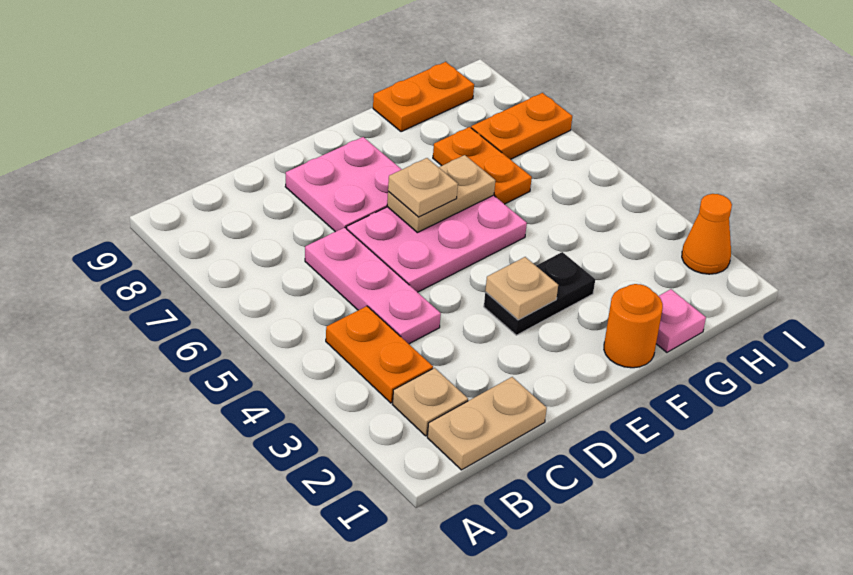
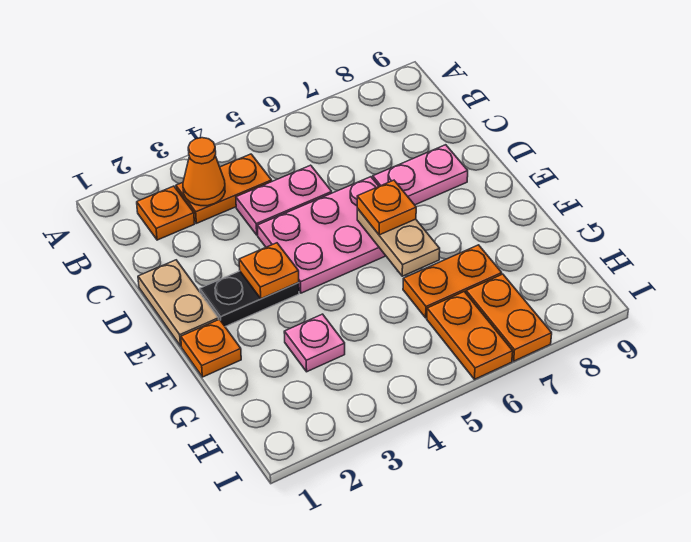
tan 1x2 plate [427,377,547,470] -> tan 1x2 plate moved to [138,260,219,346]
tan 1x1 plate [392,368,468,436] -> orange 1x1 plate [137,186,195,240]
pink 1x3 plate [305,227,441,344] -> pink 1x2 plate [236,165,332,235]
pink 2x3 plate [347,195,527,292] -> pink 2x3 plate turned to [257,177,386,293]
pink 2x2 plate [285,137,402,232] -> pink 1x2 plate [373,145,468,205]
black 1x2 plate [484,252,595,335] -> black 1x2 plate turned to [200,271,299,327]
tan 1x1 plate [485,257,558,320] -> orange 1x1 plate [239,243,299,299]
tan 1x1 plate [388,158,458,217] -> orange 1x1 plate [357,180,416,235]
orange 1x1 round brick [604,284,663,368] -> orange 1x1 plate [181,319,241,377]
pink 1x1 plate [656,289,706,352] -> pink 1x1 plate moved to [284,314,345,372]
orange 1x2 plate [373,62,474,132] -> orange 1x2 plate moved to [427,292,513,379]
orange 1x1 cone [682,194,732,274] -> orange 1x1 cone moved to [183,138,225,206]

